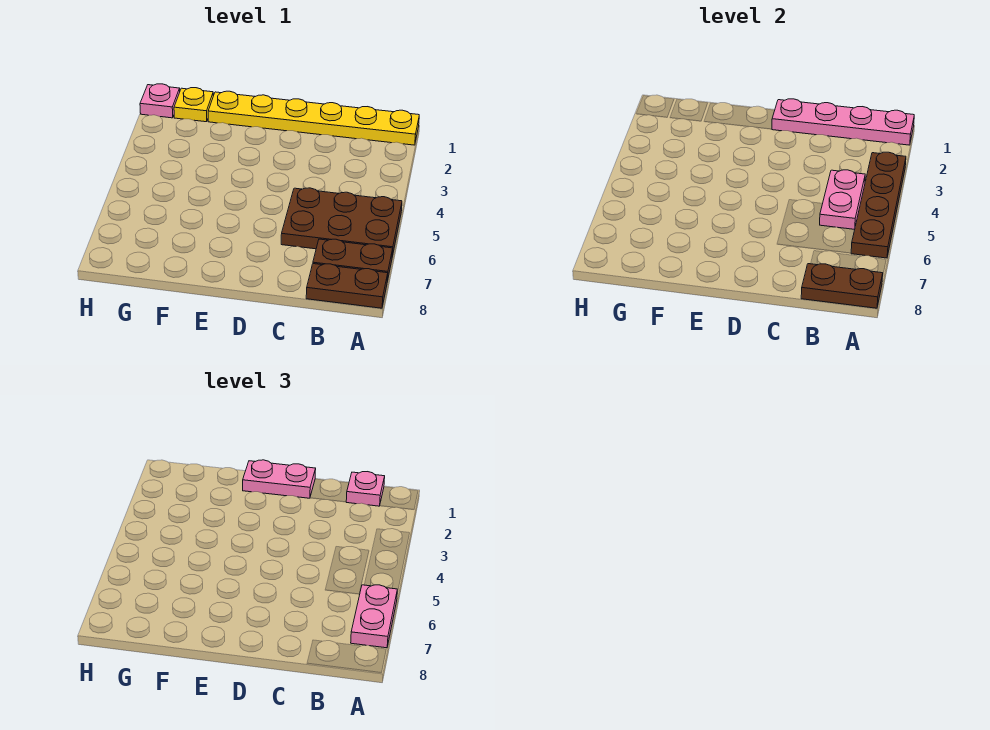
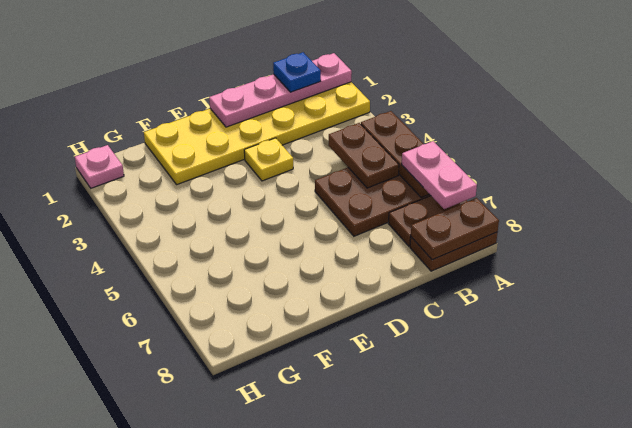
yellow 1x6 plate [208,91,419,145] -> yellow 2x6 plate [144,82,370,185]
brown 1x4 plate [851,152,906,258] -> brown 1x3 plate [361,111,429,198]
pink 1x1 plate [346,472,385,506] -> blue 1x1 plate [273,52,321,92]
pink 1x2 plate [820,170,865,229] -> brown 1x2 plate [329,123,399,188]
pink 1x2 plate [243,460,316,498] -> none
yellow 1x1 plate [174,88,213,122] -> yellow 1x1 plate moved to [244,138,293,181]

